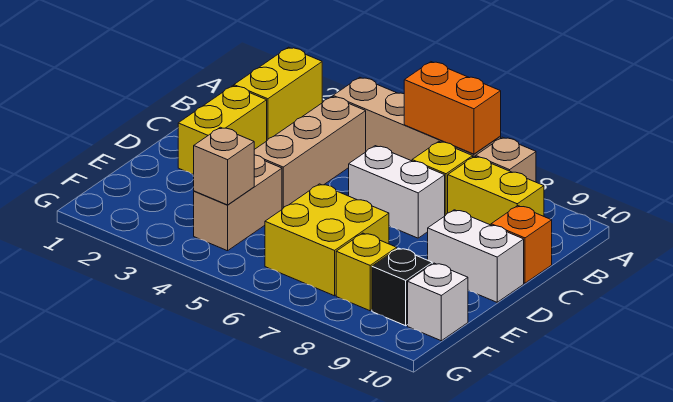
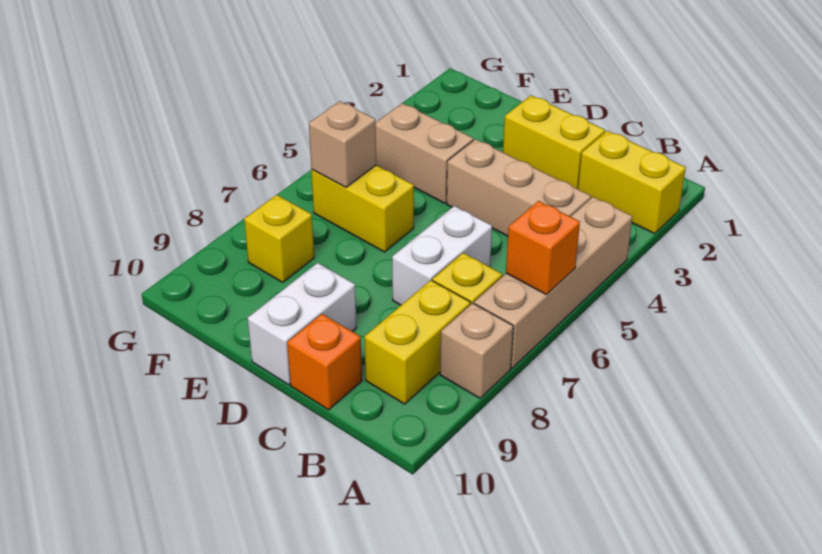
orange 1x2 brick [404,62,501,154] -> orange 1x1 brick [506,201,580,294]
yellow 2x2 brick [265,184,389,296] -> yellow 1x2 brick [311,165,414,252]
tan 1x1 brick [194,127,254,205] -> tan 1x1 brick moved to [309,101,376,187]
black 1x1 brick [372,248,432,326] -> none
white 1x1 brick [408,263,468,341] -> none

